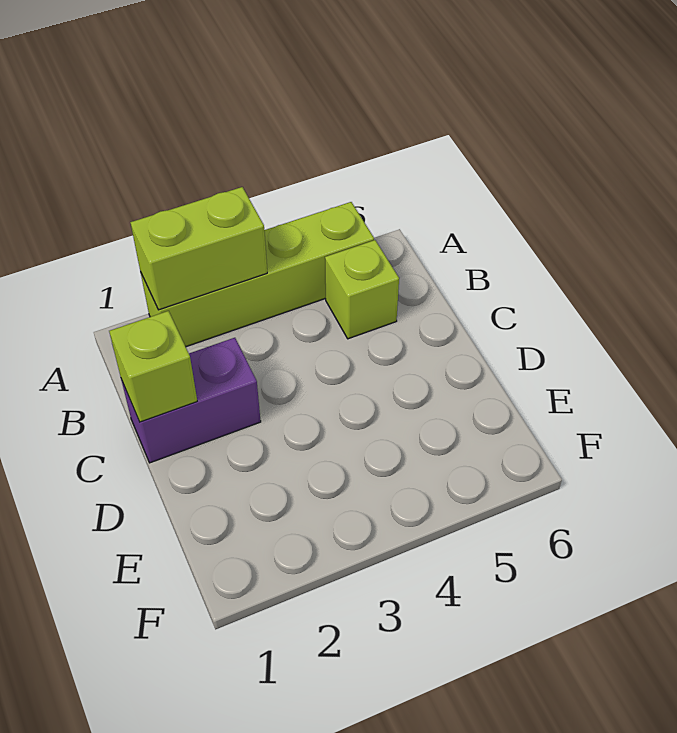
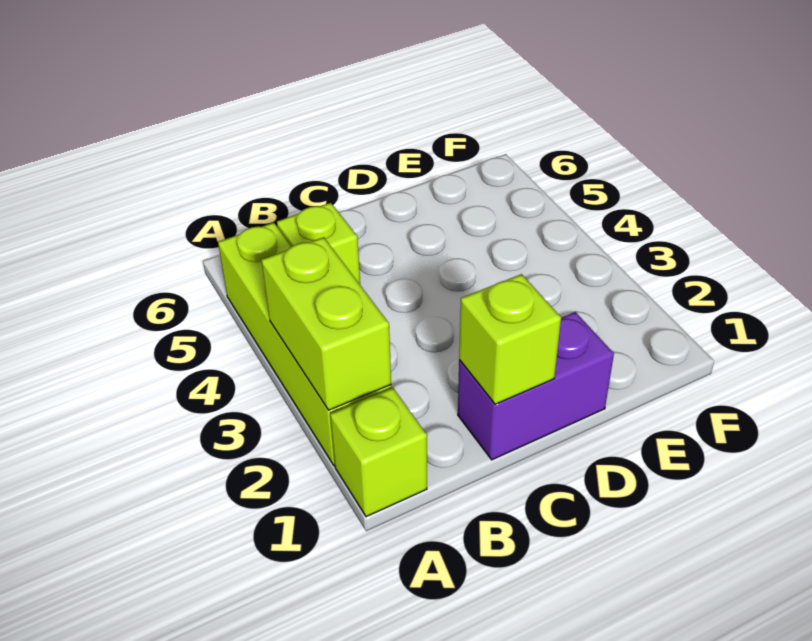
none -> lime 1x1 brick [330,387,427,517]
purple 1x2 brick [121,338,261,463] -> purple 1x2 brick turned to [458,312,614,460]

